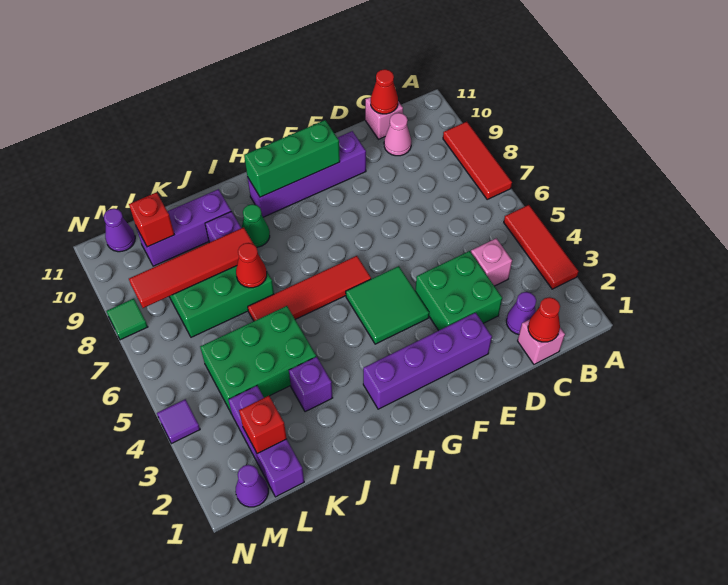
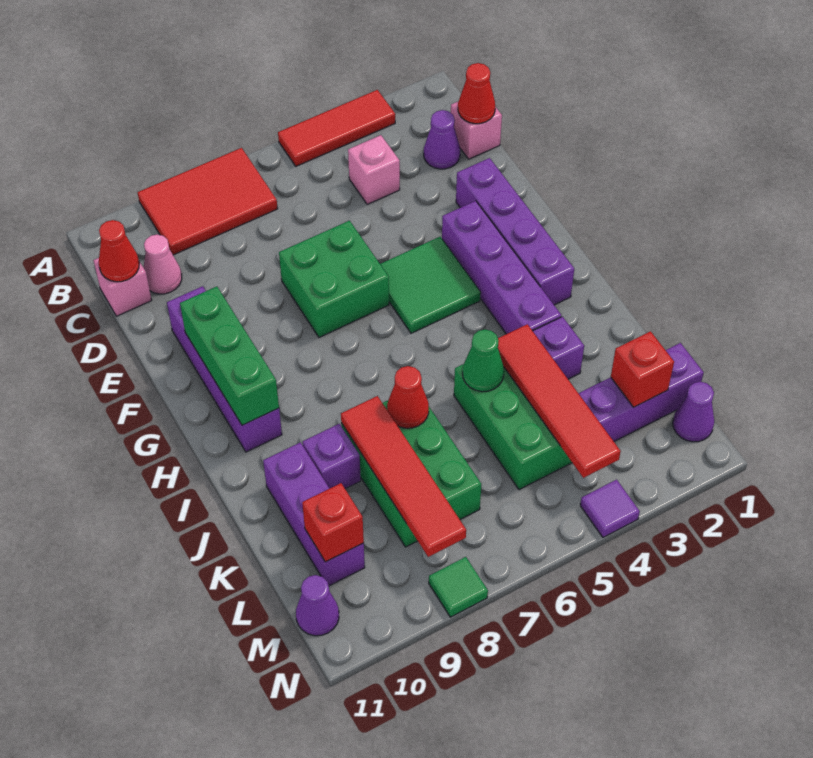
red 1x3 tile [443,122,512,199] -> red 2x3 tile [138,148,278,255]
green 2x2 brick [415,251,502,331] -> green 2x2 brick moved to [279,221,389,337]
none -> purple 1x4 brick [442,201,561,334]
red 1x4 tile [248,256,371,321] -> red 1x4 tile moved to [498,324,621,478]
green 1x1 cone [242,204,270,247] -> green 1x1 cone moved to [463,330,504,392]

